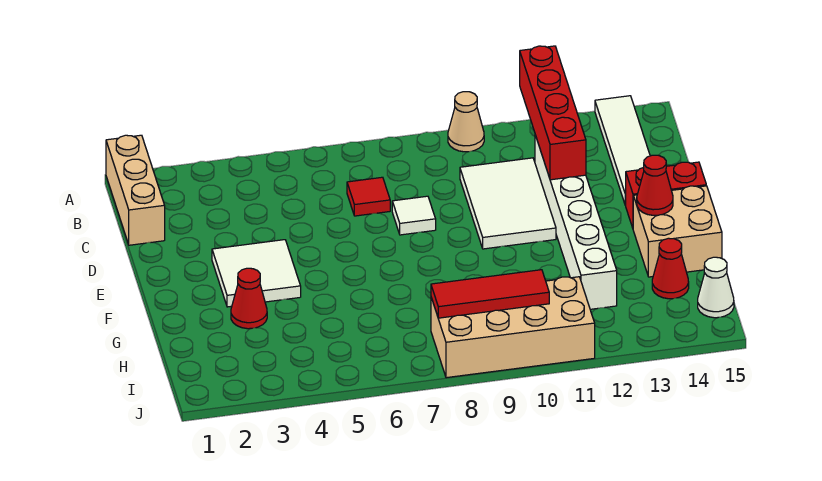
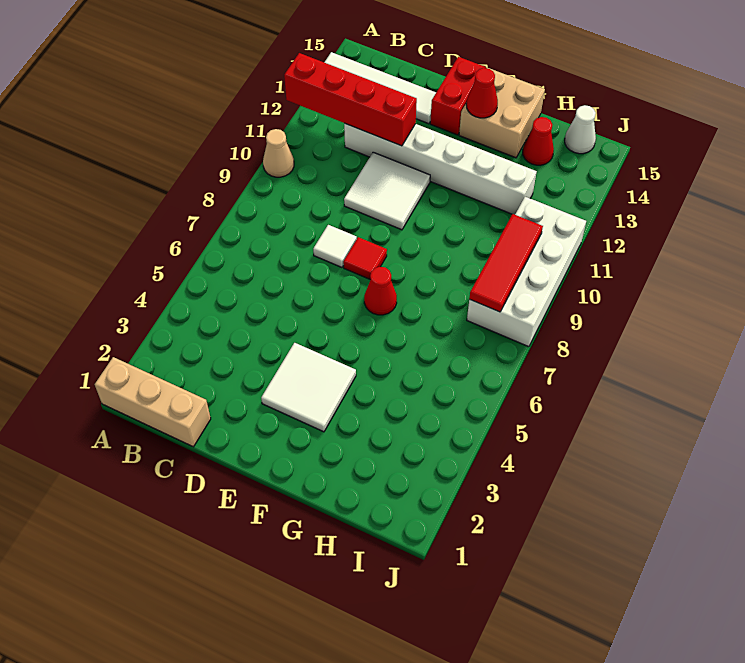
red 1x1 tile [347,177,390,216] -> red 1x1 tile moved to [343,237,387,279]
white 2x3 tile [460,158,556,249] -> white 2x2 tile [344,152,430,230]
red 1x1 cone [231,268,267,329] -> red 1x1 cone moved to [364,267,397,315]
tan 2x4 brick [431,277,595,378] -> white 2x4 brick [467,197,586,347]

